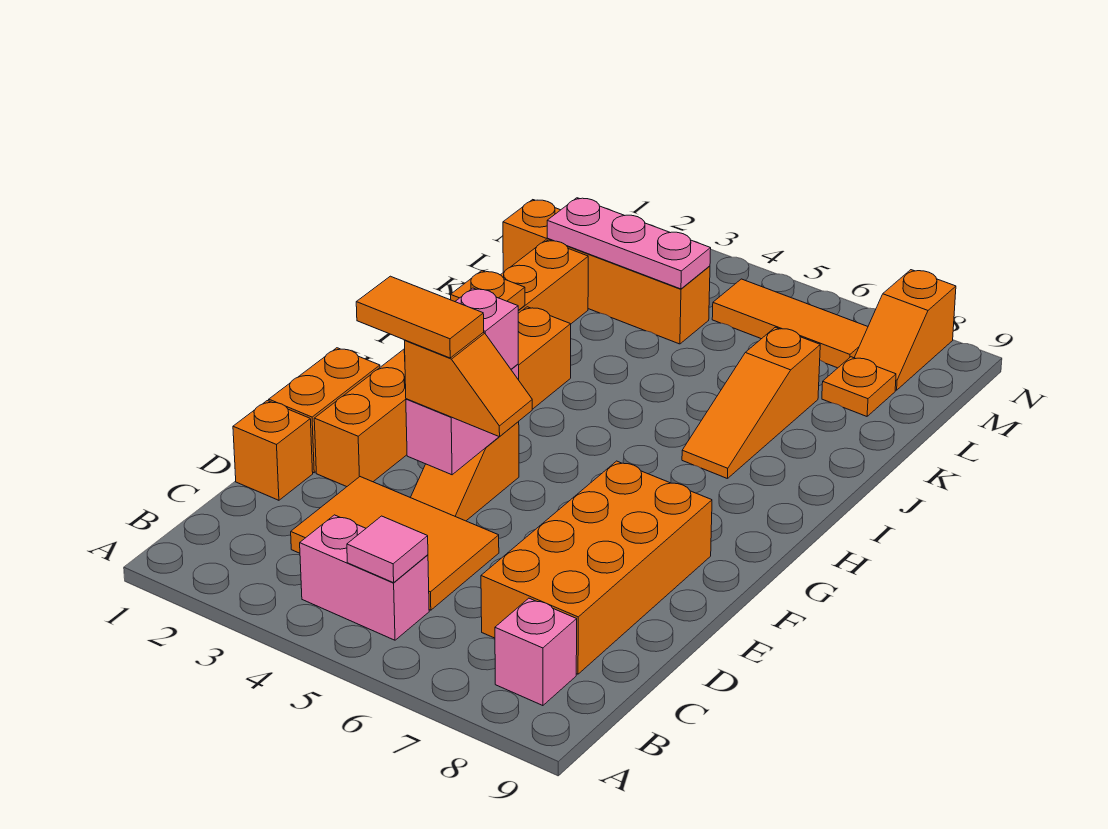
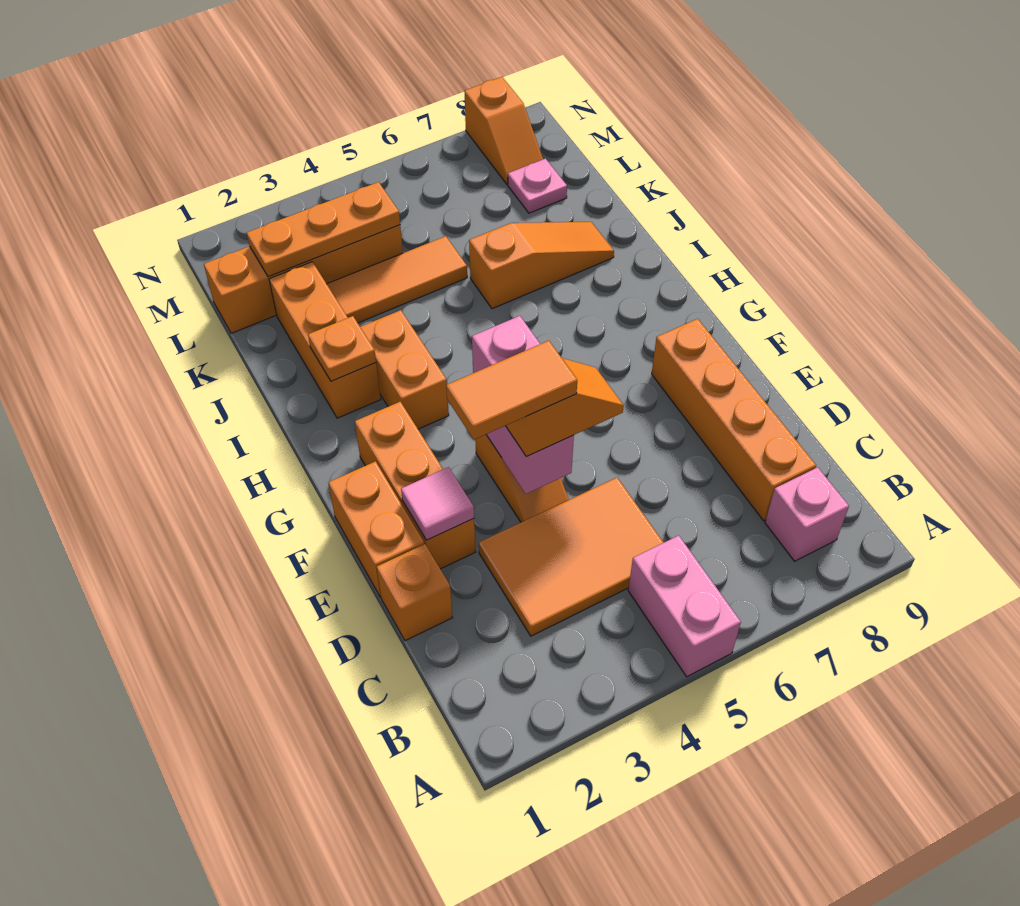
pink 1x2 brick [300,515,429,640] -> pink 1x2 brick turned to [628,535,741,677]
pink 1x1 tile [347,516,428,583] -> pink 1x1 tile moved to [401,467,474,540]
orange 2x4 brick [481,461,712,674] -> orange 1x4 brick [652,319,816,521]
orange 1x3 slope [682,327,820,479] -> orange 1x3 slope turned to [469,222,614,309]
pink 1x3 plate [547,198,711,289] -> orange 1x3 plate [247,182,400,277]
orange 1x1 plate [822,357,896,416] -> pink 1x1 plate [508,159,567,213]
orange 1x3 tile [712,279,868,368] -> orange 1x3 tile moved to [327,236,467,323]

